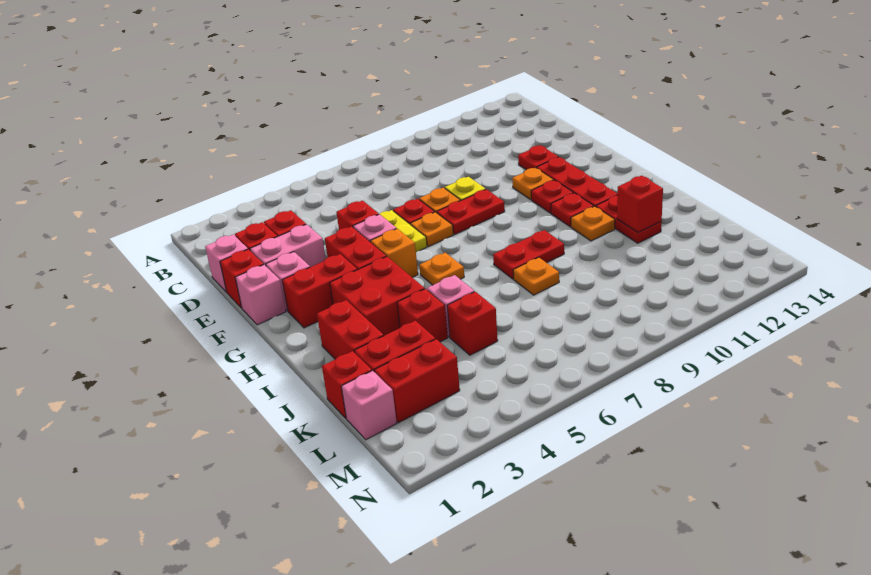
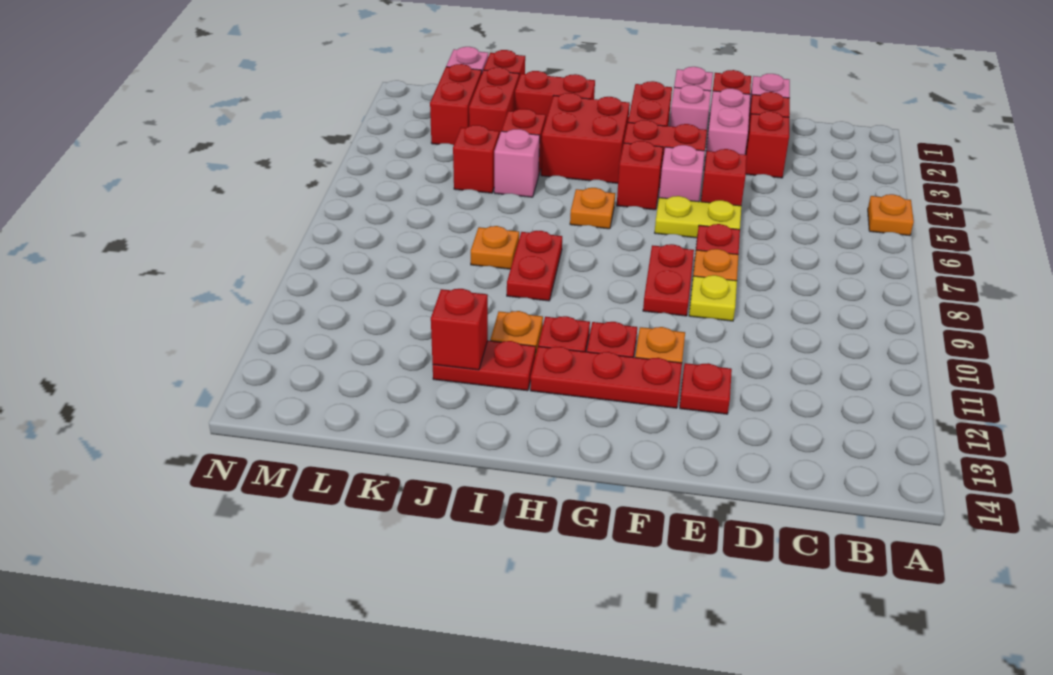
orange 1x1 plate [410,212,453,247] -> orange 1x1 plate moved to [868,194,914,236]
orange 1x1 brick [371,229,418,277] -> red 1x1 brick [617,141,663,210]

